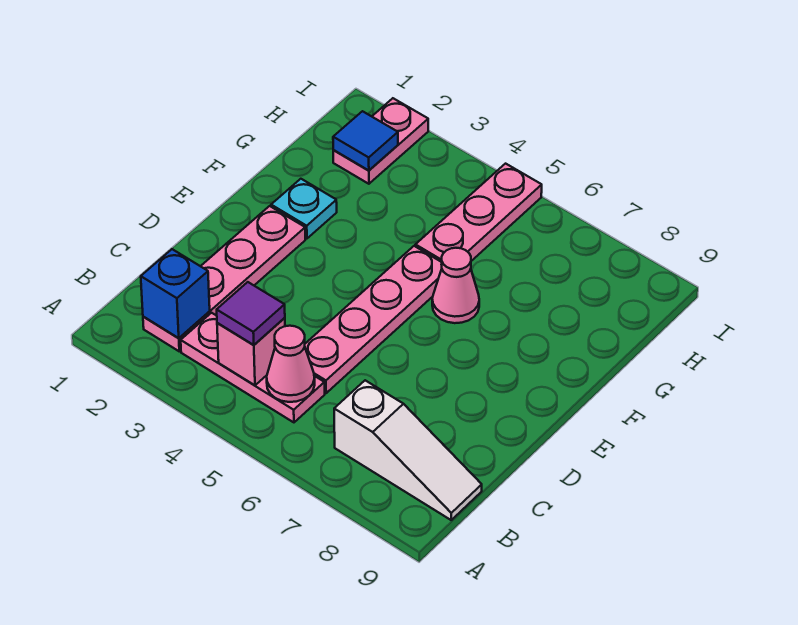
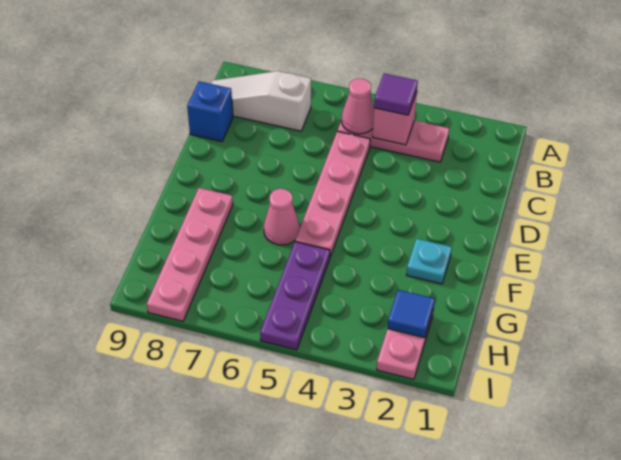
pink 1x4 plate [143,206,305,351] -> pink 1x4 plate moved to [147,188,233,321]
blue 1x1 brick [141,249,210,338] -> blue 1x1 brick moved to [187,81,233,142]
pink 1x3 plate [415,164,542,262] -> purple 1x3 plate [260,242,330,350]

